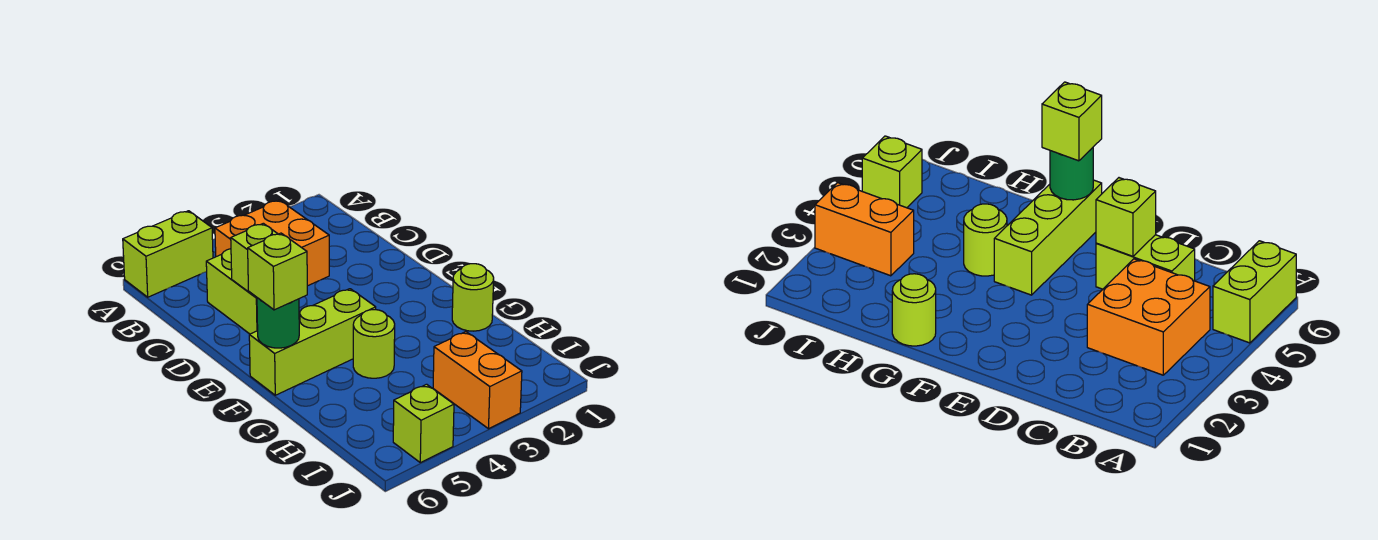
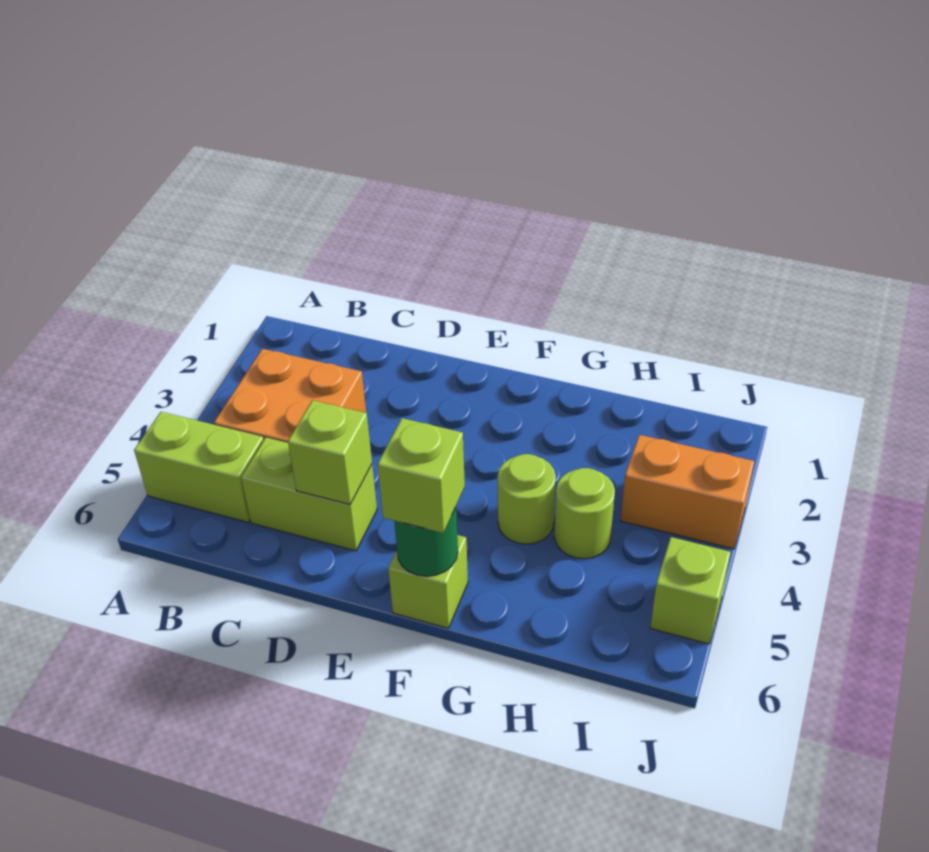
lime 1x2 brick [123,211,213,297] -> lime 1x2 brick turned to [134,412,264,522]
lime 1x3 brick [249,289,376,395] -> lime 1x1 brick [388,535,468,628]
lime 1x1 round brick [452,264,494,331] -> lime 1x1 round brick moved to [554,468,615,559]

